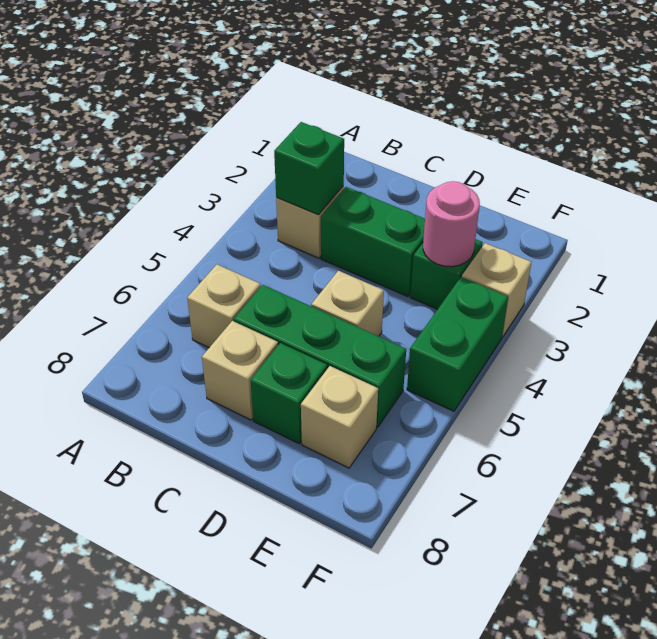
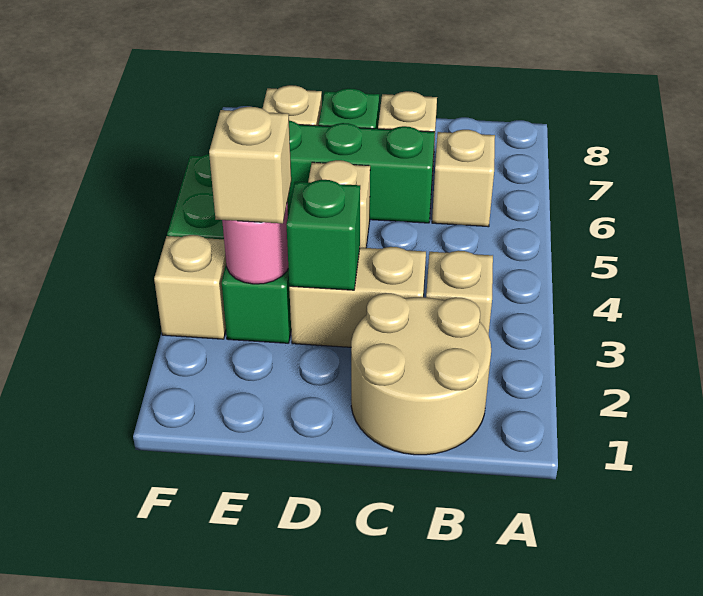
none -> tan 2x2 round brick [351,293,491,455]
green 1x1 brick [274,122,344,215] -> green 1x1 brick moved to [286,180,360,290]
green 1x2 brick [321,187,425,297] -> tan 1x2 brick [289,247,426,347]
none -> tan 1x1 brick [209,107,291,223]

